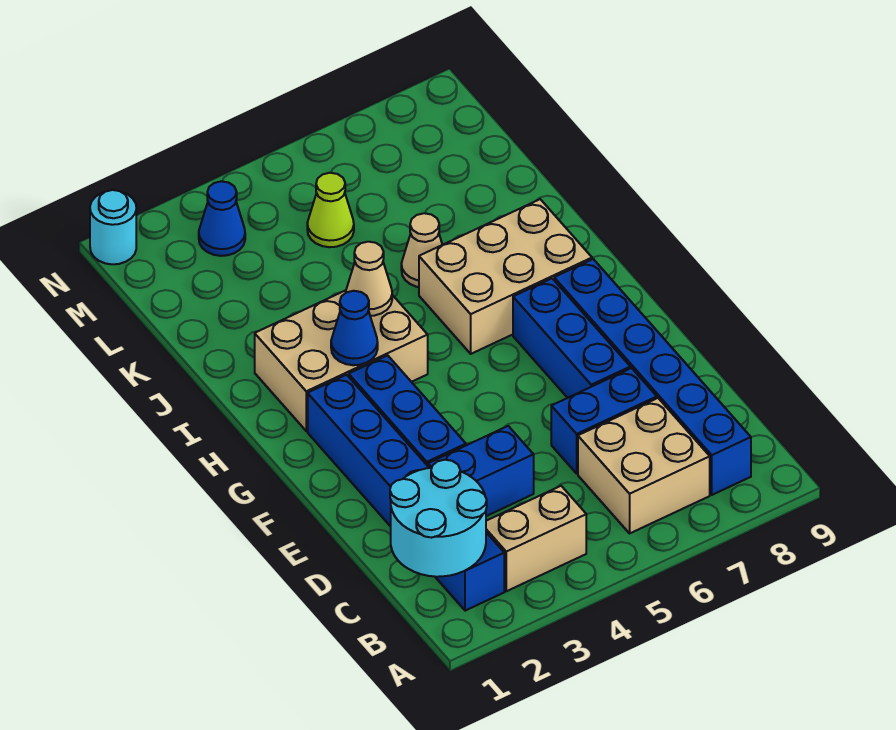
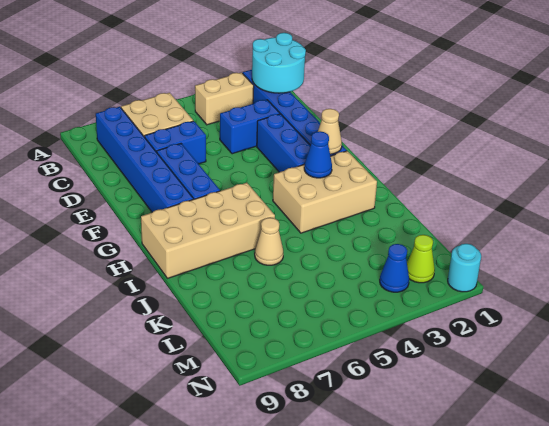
tan 2x3 brick [419,199,592,354] -> tan 2x4 brick [141,183,275,278]
tan 1x1 cone [346,242,392,316] -> tan 1x1 cone moved to [318,109,342,154]
lime 1x1 cone [307,173,354,247] -> lime 1x1 cone moved to [407,235,435,283]

